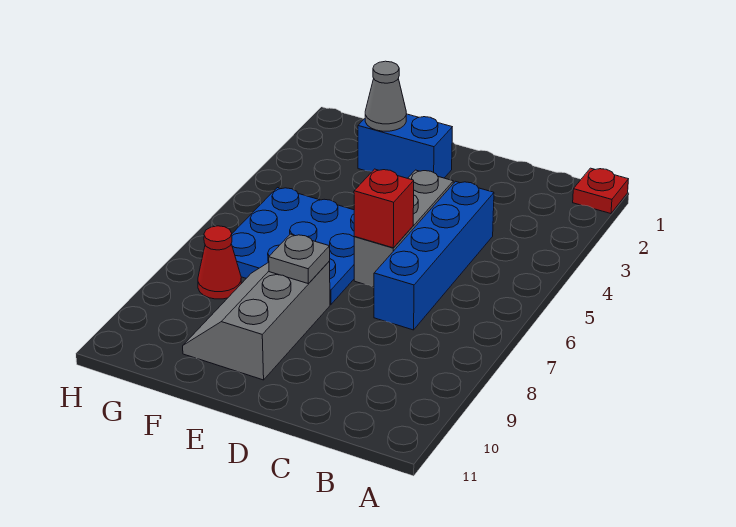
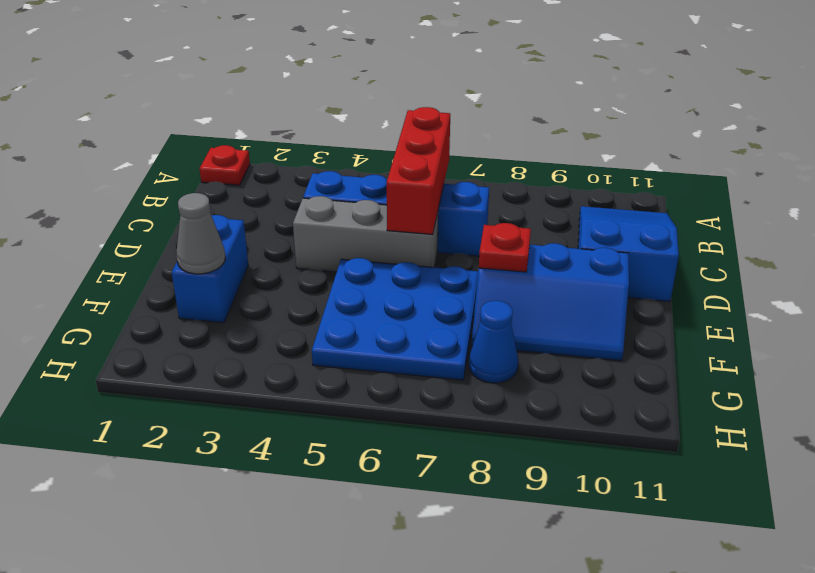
none -> blue 2x3 slope [578,206,679,302]
red 1x1 brick [354,169,414,248] -> red 1x3 brick [387,107,450,234]
grey 2x3 slope [183,261,330,380] -> blue 2x3 slope [472,243,629,361]
grey 1x1 plate [269,234,330,284] -> red 1x1 plate [479,223,531,272]
red 1x1 cone [198,226,241,299] -> blue 1x1 cone [469,301,518,383]

